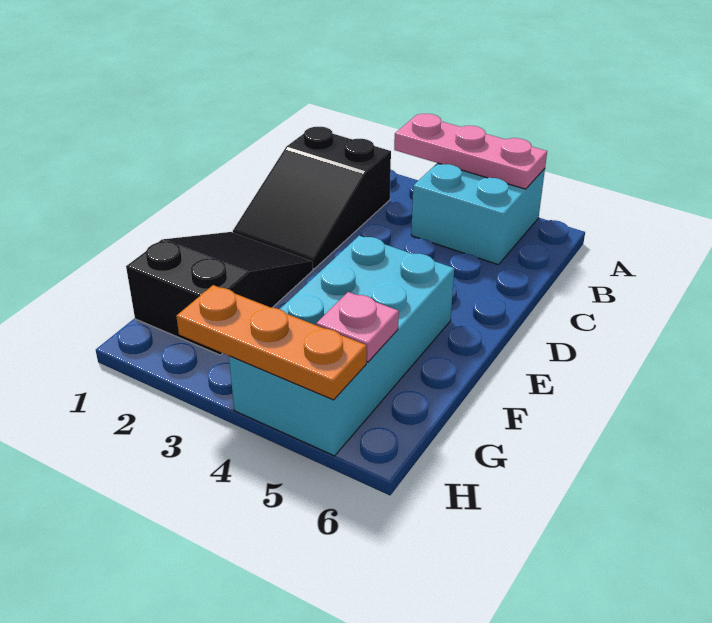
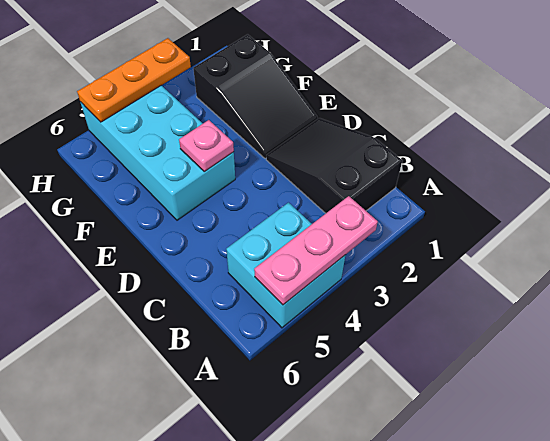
pink 1x1 plate [316,292,399,362] -> pink 1x1 plate moved to [179,120,234,172]

